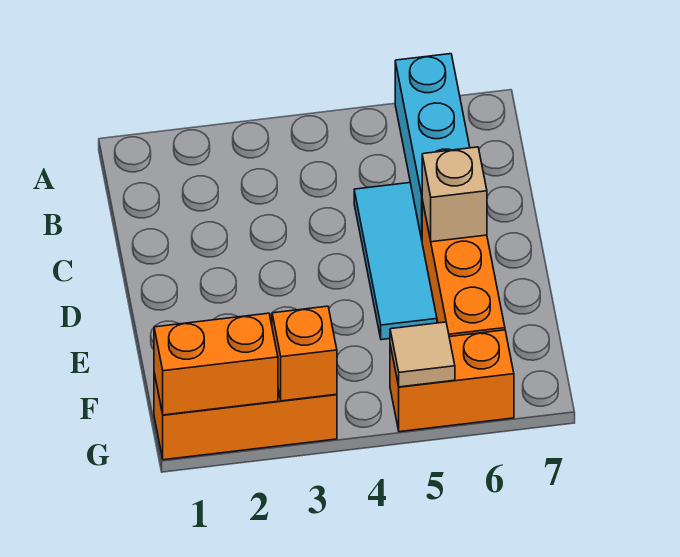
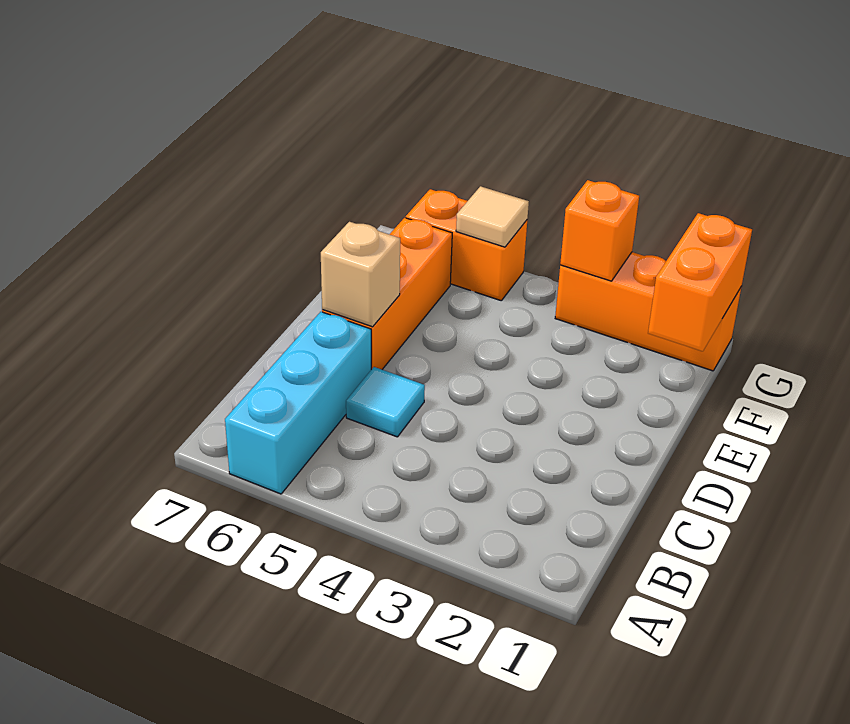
cyan 1x3 tile [354,183,437,340] -> cyan 1x1 tile [346,367,425,437]
orange 1x2 brick [154,313,278,415] -> orange 1x2 brick turned to [648,213,752,351]

